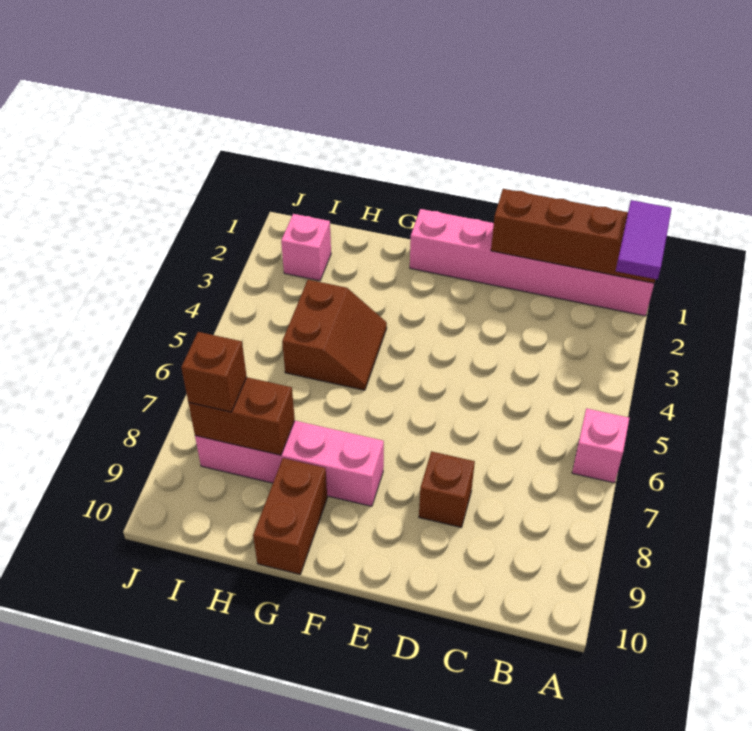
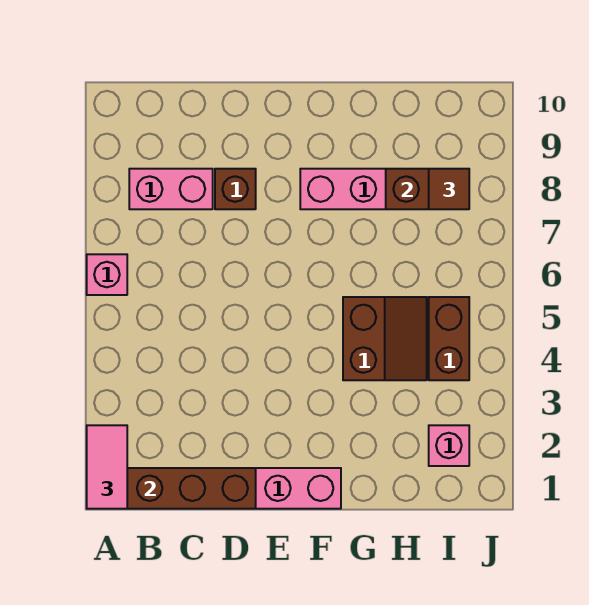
purple 1x2 tile [616,200,672,280] -> pink 1x2 tile [87,425,127,509]
none -> pink 1x2 brick [129,169,213,209]
brown 2x2 slope [282,280,387,390] -> brown 2x2 slope turned to [343,297,427,380]
brown 1x2 brick [253,458,327,574] -> brown 1x2 brick moved to [429,297,469,380]
brown 1x1 brick [181,332,247,412] -> brown 1x1 tile [429,169,469,209]

